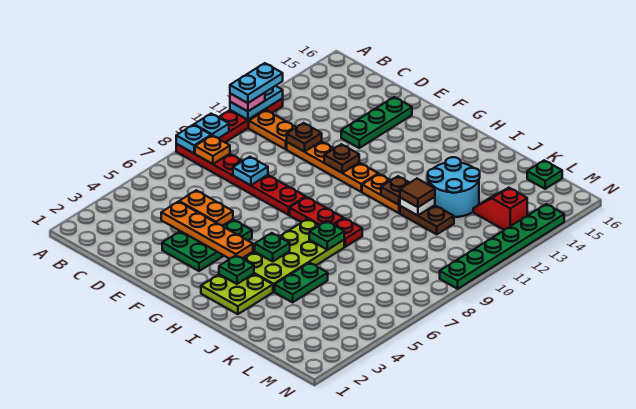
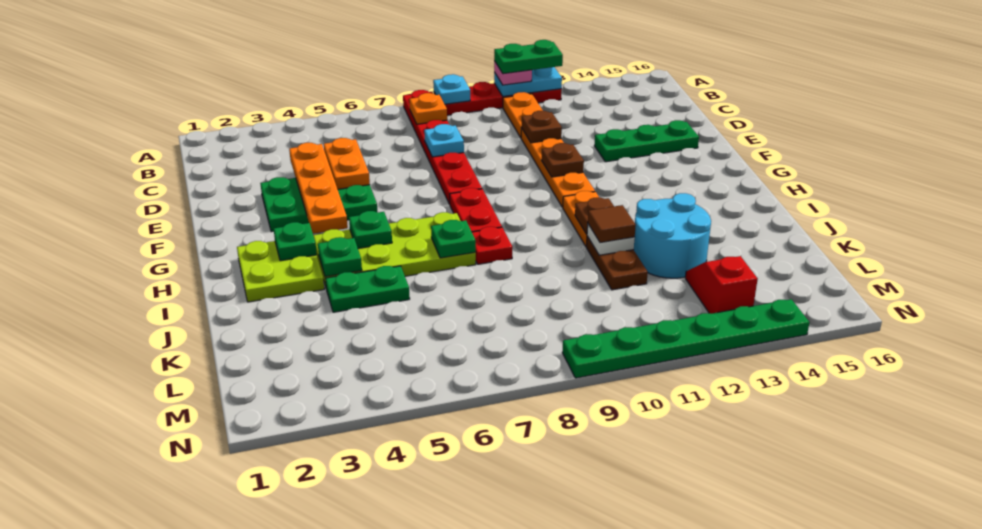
cyan 1x1 plate [176,125,211,153] -> none
cyan 1x2 plate [230,63,283,103] -> green 1x2 plate [494,40,563,74]
green 1x1 plate [527,160,562,189] -> green 1x1 plate moved to [318,237,362,277]

